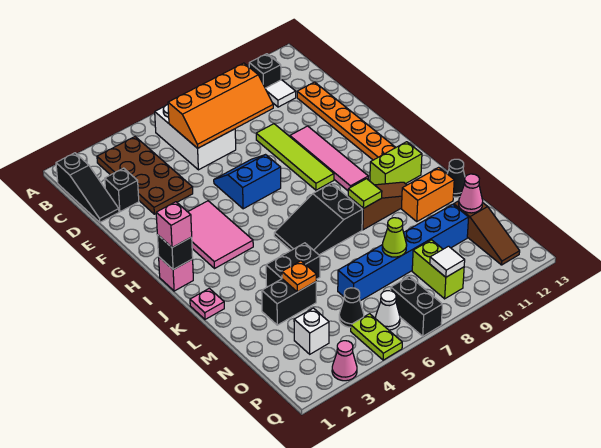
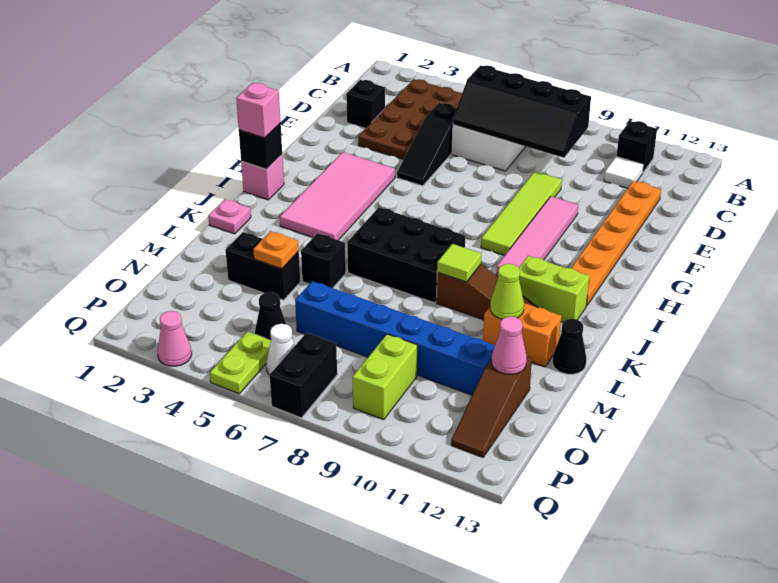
black 1x3 slope [56,153,119,222] -> black 1x3 slope moved to [397,103,457,186]
orange 2x4 slope [168,63,273,148] -> black 2x4 slope [453,65,591,158]
blue 2x2 slope [214,155,281,209] -> none
pink 2x3 tile [188,201,253,268] -> pink 2x4 tile [280,152,395,240]
black 2x3 slope [274,183,362,255] -> black 2x3 brick [347,207,465,303]
black 1x2 brick [266,243,320,287] -> black 1x1 brick [301,233,346,288]
lime 1x1 cone [382,218,407,257] -> lime 1x1 cone moved to [490,264,524,319]
white 1x1 brick [294,308,329,354] -> none
white 1x1 tile [430,246,465,277] -> none

